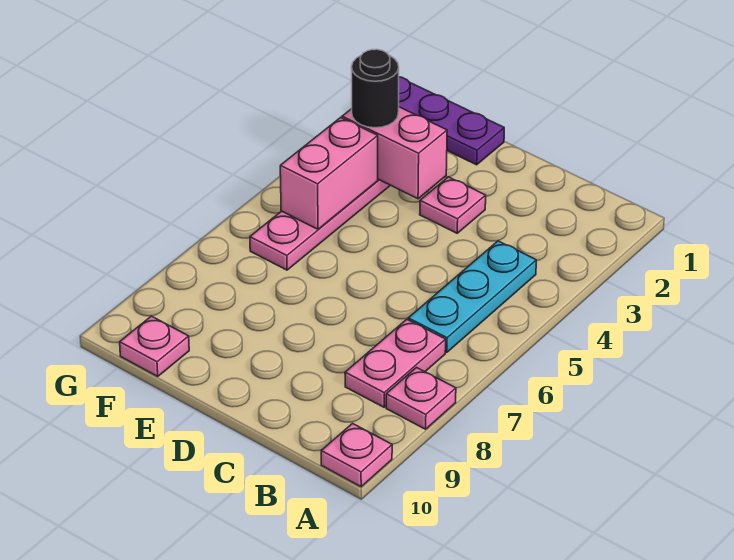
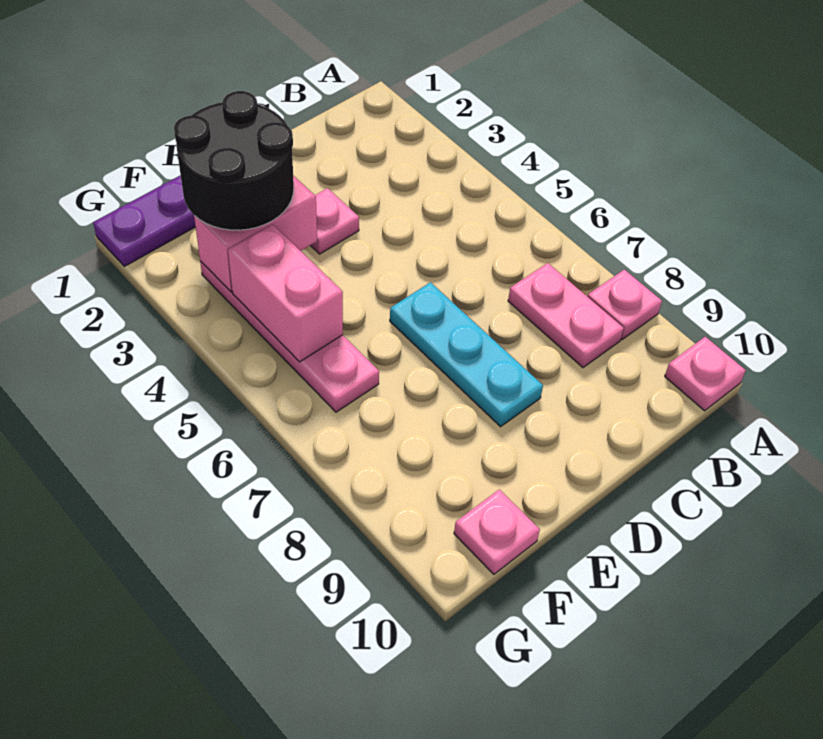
cyan 1x3 plate [408,241,536,352] -> cyan 1x3 plate moved to [390,282,543,427]
black 1x1 round brick [351,49,399,128] -> black 2x2 round brick [174,91,294,230]

